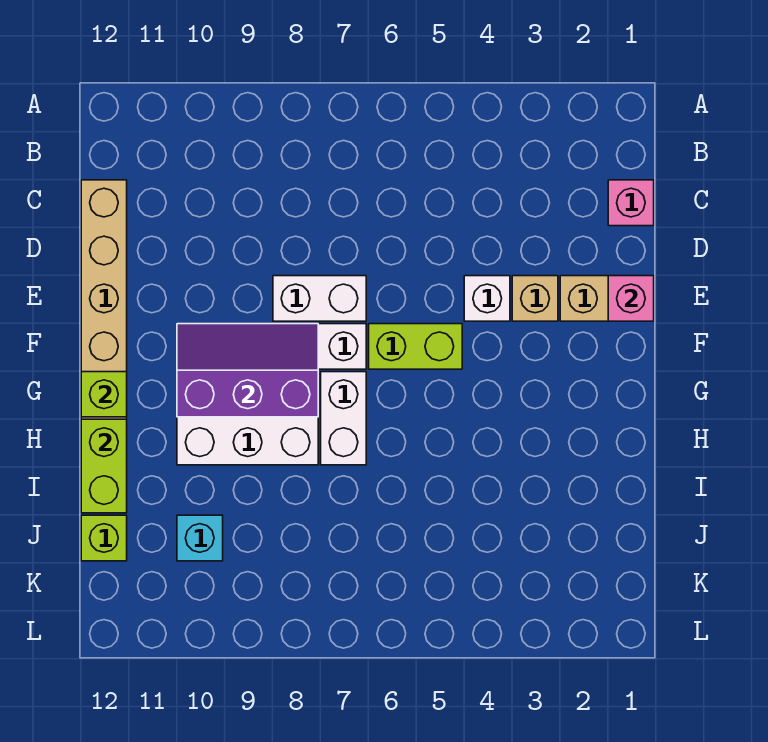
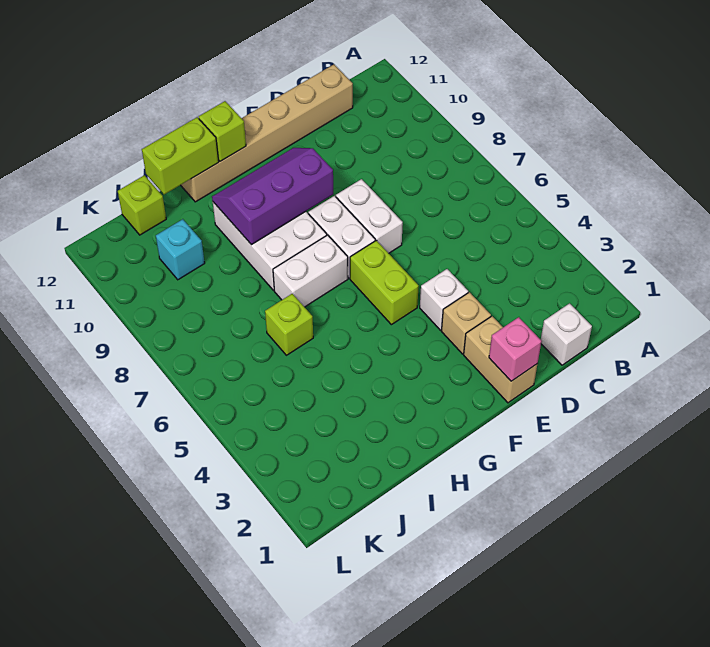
pink 1x1 brick [608,180,654,226] -> white 1x1 brick [541,303,592,365]
purple 2x3 slope [177,324,318,417] -> purple 2x3 slope turned to [212,148,333,245]
none -> lime 1x1 brick [265,294,313,355]

